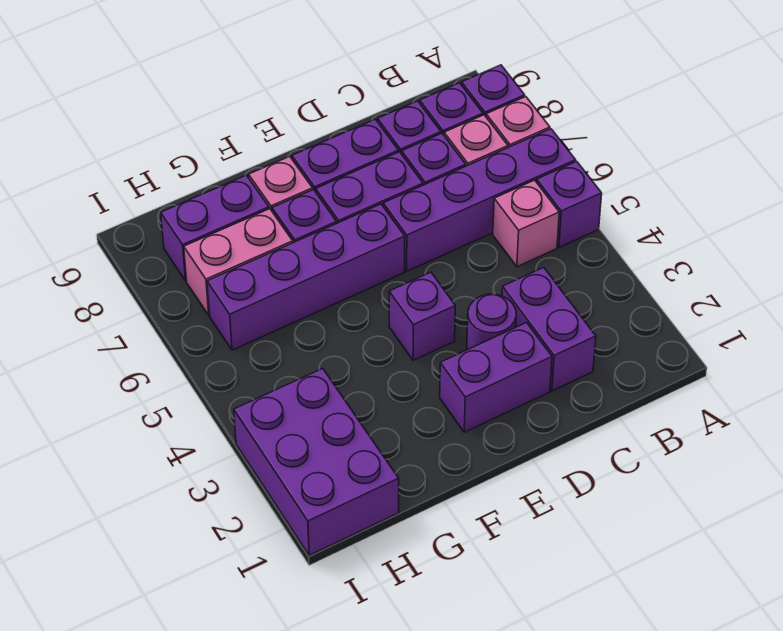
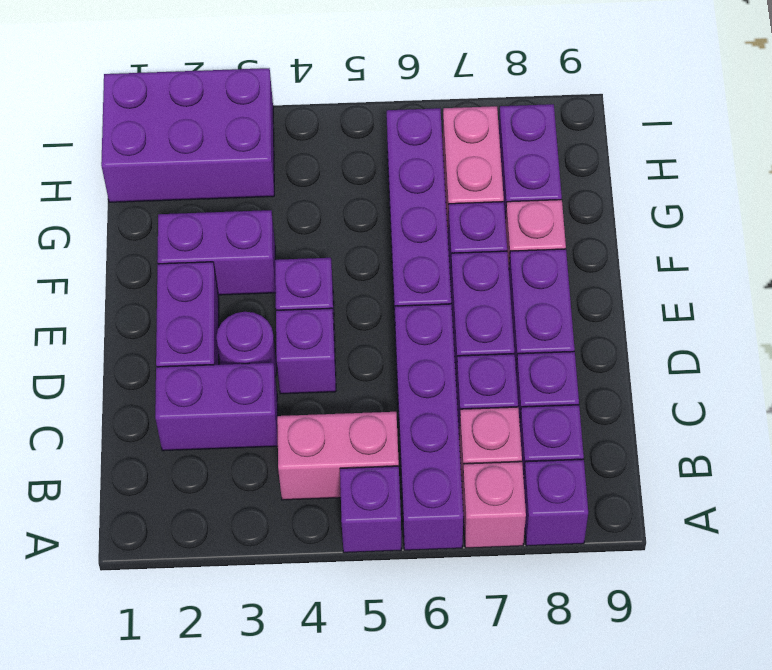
pink 1x1 brick [493,180,559,267] -> pink 1x2 brick [277,412,399,500]
none -> purple 1x1 brick [276,308,336,394]
none -> purple 1x2 brick [157,210,276,295]

